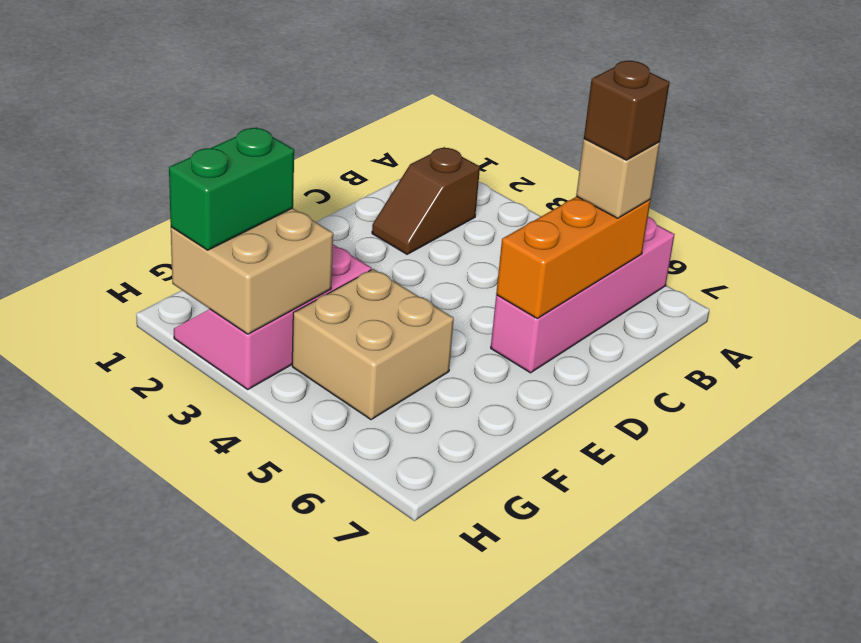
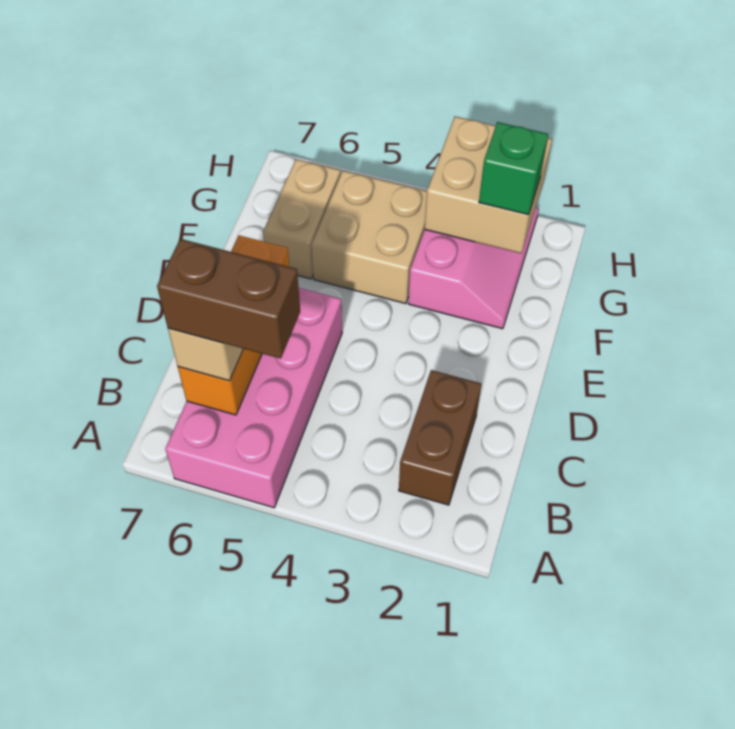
pink 1x4 brick [491,217,675,373] -> pink 2x4 brick [165,288,342,508]
brown 1x2 slope [372,147,480,254] -> brown 1x2 brick [399,370,481,505]
brown 1x1 brick [584,61,670,160] -> brown 1x2 brick [157,239,300,359]
none -> tan 1x2 brick [263,159,340,279]
green 1x2 brick [169,128,294,250] -> green 1x1 brick [479,122,548,215]

